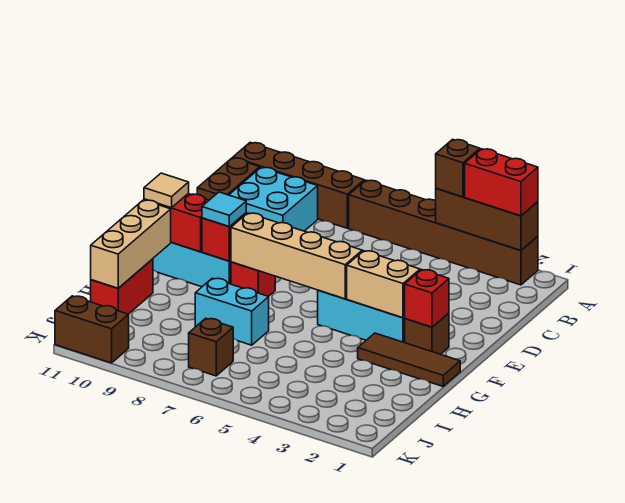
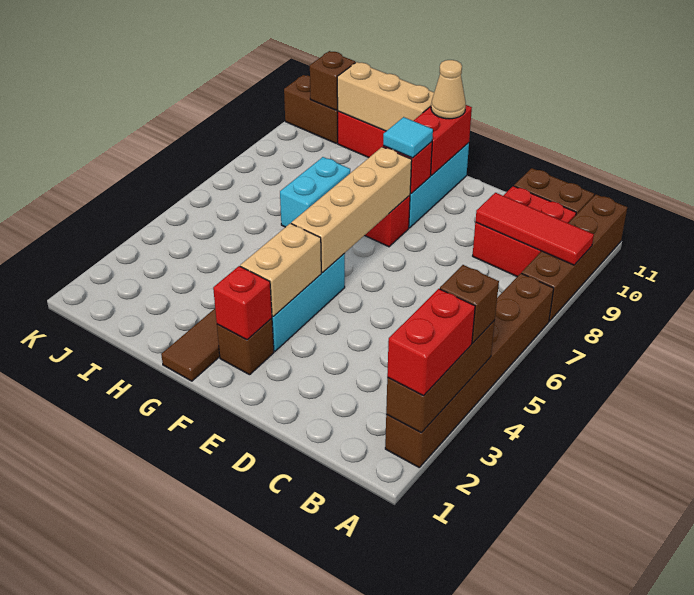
none -> red 1x3 tile [475,193,594,265]
cyan 2x2 brick [229,167,318,231] -> red 2x2 brick [473,186,576,277]
tan 1x1 tile [144,173,189,208] -> tan 1x1 cone [431,60,466,119]
brown 1x1 brick [189,318,233,376] -> brown 1x1 brick moved to [310,51,355,110]
brown 1x2 brick [55,296,129,363] -> brown 1x2 brick turned to [284,75,338,143]

